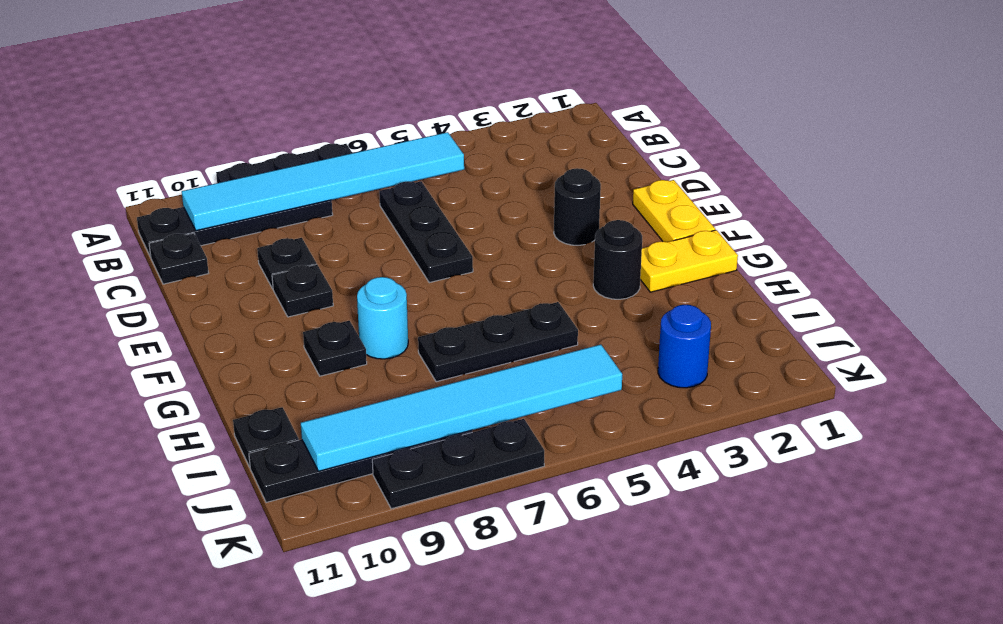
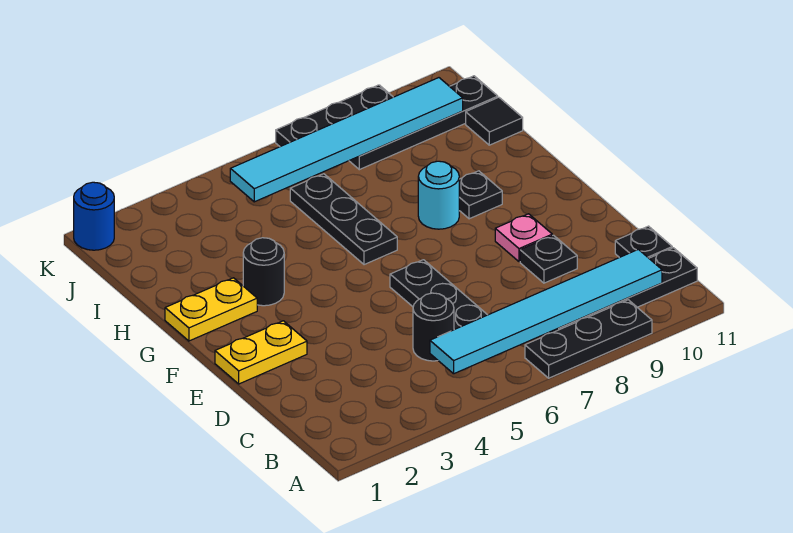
yellow 1x2 plate [633,180,715,242] -> yellow 1x2 plate turned to [215,321,307,384]
black 1x1 round brick [554,168,601,245] -> black 1x1 round brick moved to [413,293,454,361]
black 1x1 plate [272,264,333,317] -> pink 1x1 plate [495,214,552,262]
black 1x3 plate [418,302,578,382] -> black 1x3 plate turned to [290,174,397,265]
black 1x1 plate [233,407,299,467] -> black 1x1 tile [466,97,523,145]
blue 1x1 round brick [658,305,711,388] -> blue 1x1 round brick moved to [74,182,114,250]

